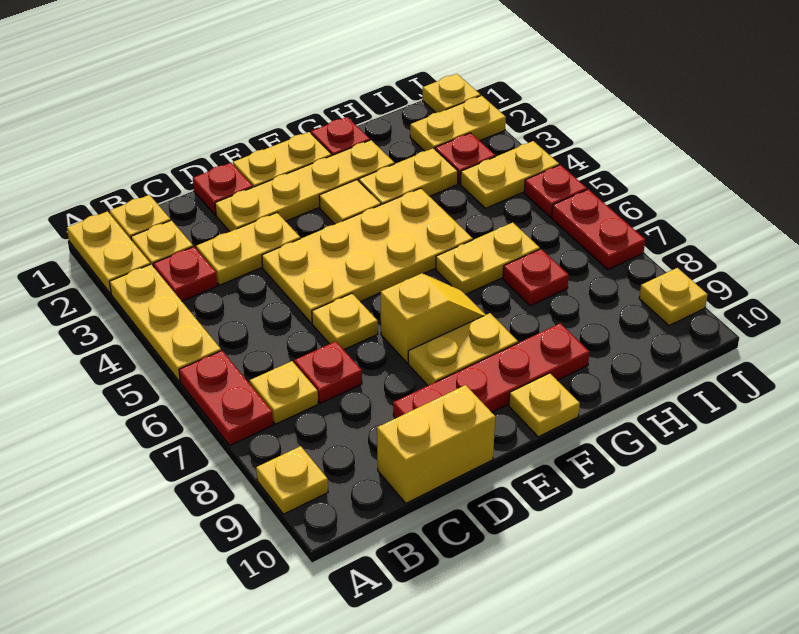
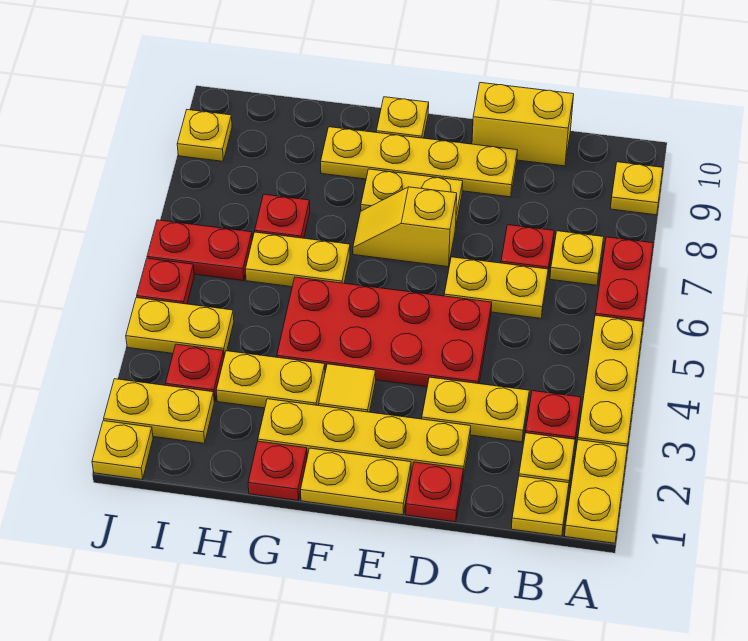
yellow 2x4 plate [262,188,473,323] -> red 2x4 plate [277,277,492,387]
yellow 1x1 plate [312,293,378,350] -> yellow 1x2 plate [444,257,548,318]
red 1x4 plate [393,323,589,418] -> yellow 1x4 plate [321,127,518,197]
red 1x2 plate [552,189,645,270] -> red 1x2 plate turned to [147,220,252,280]

